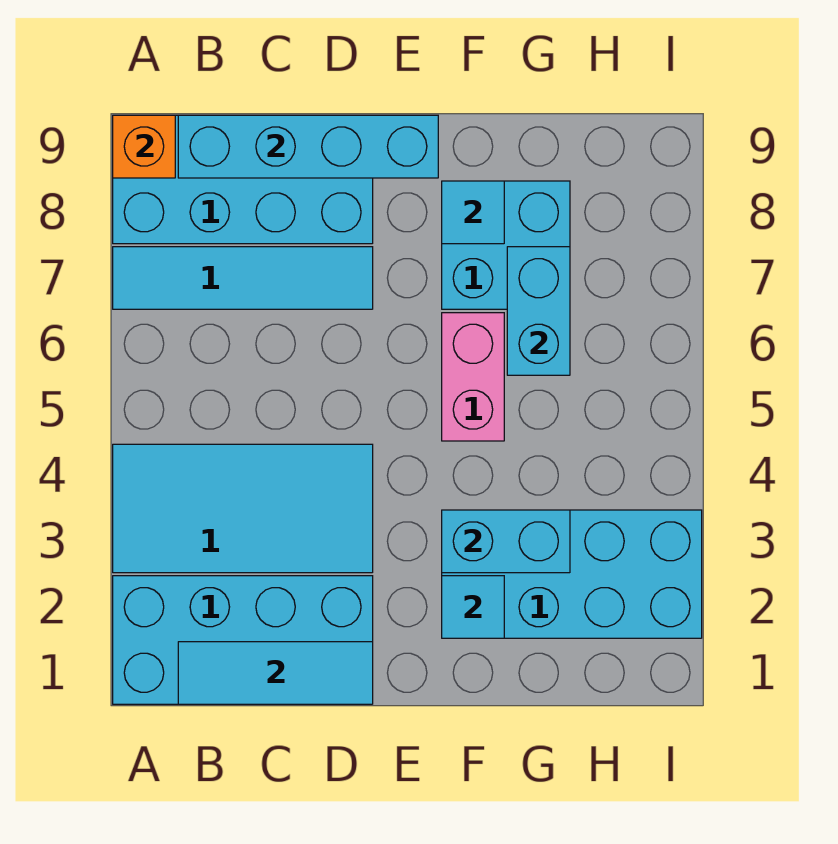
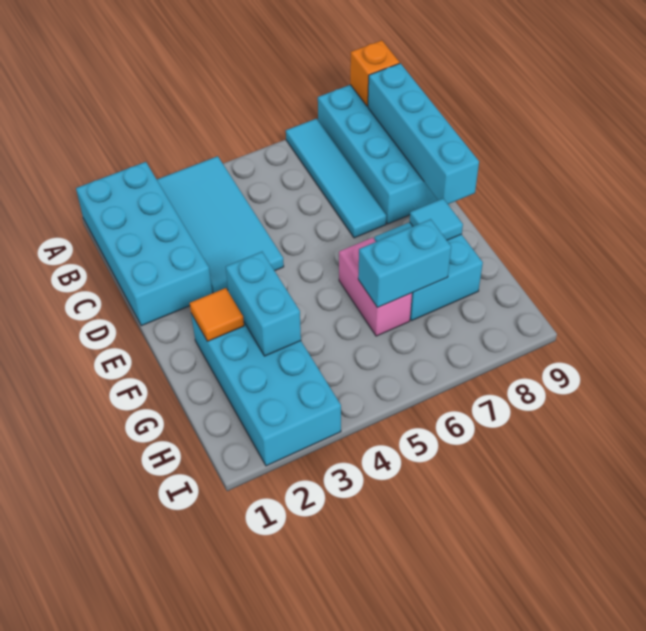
cyan 1x3 tile [178,642,373,704] -> none
cyan 1x1 tile [442,576,504,638] -> orange 1x1 tile [190,288,244,341]
pink 1x2 brick [442,313,504,441] -> pink 1x2 brick turned to [339,238,412,336]

